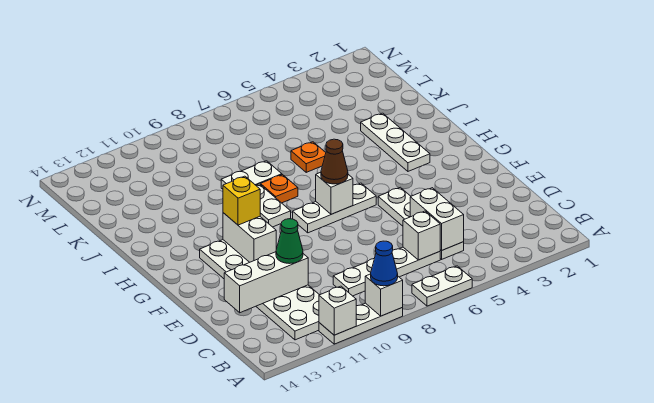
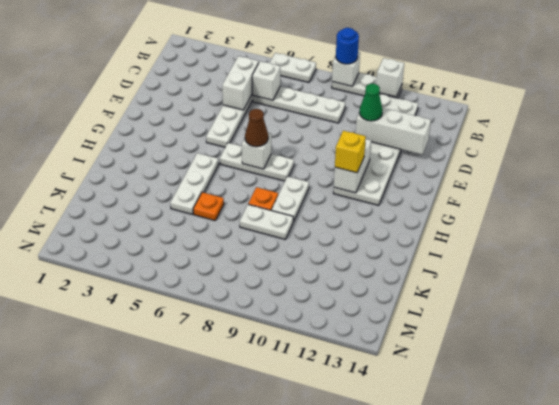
blue 1x1 cone [371,241,398,286] -> blue 1x1 round brick [336,28,359,64]
white 1x3 plate [361,113,430,171] -> white 1x3 plate moved to [170,153,219,214]

